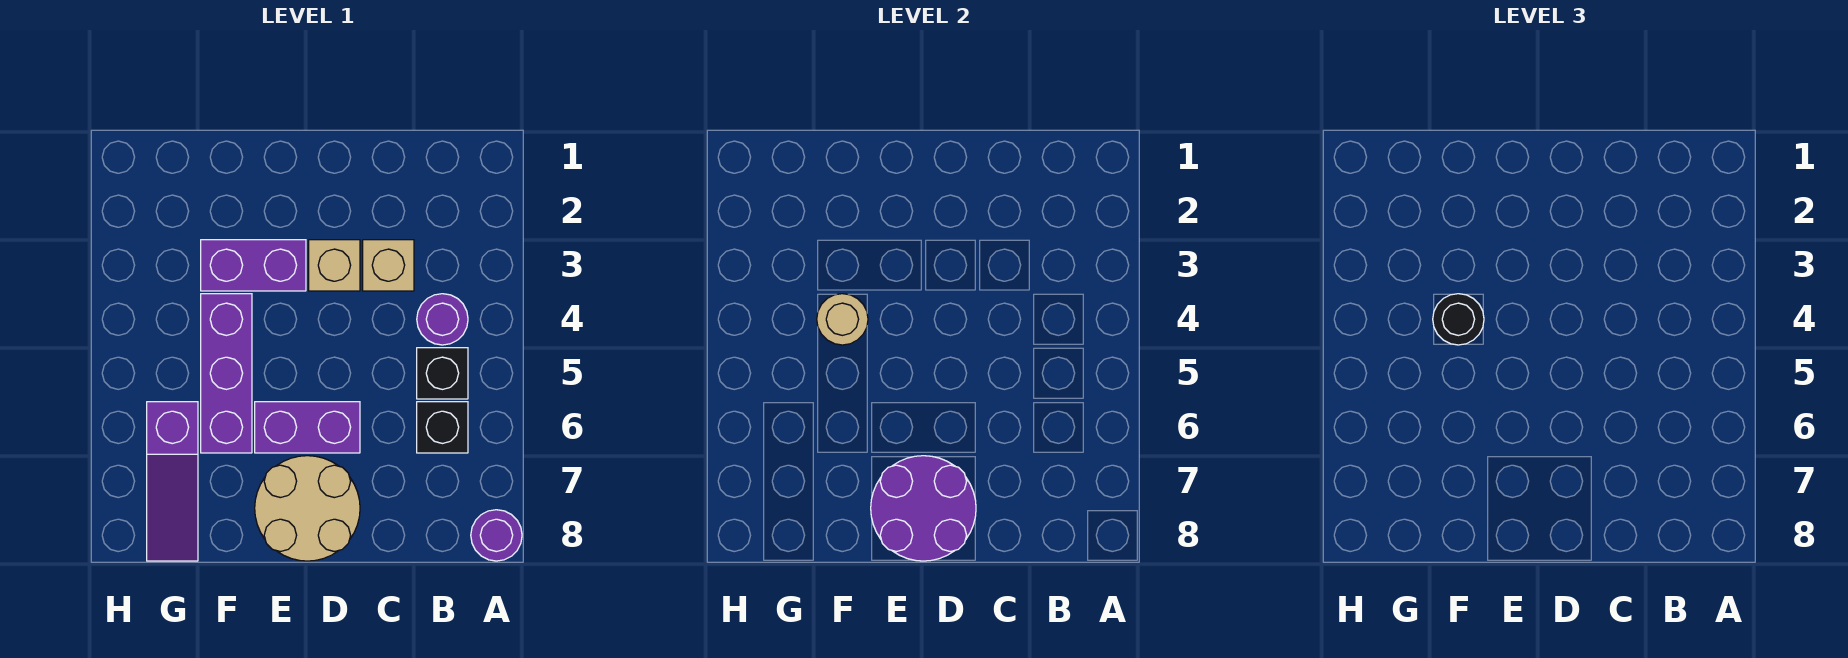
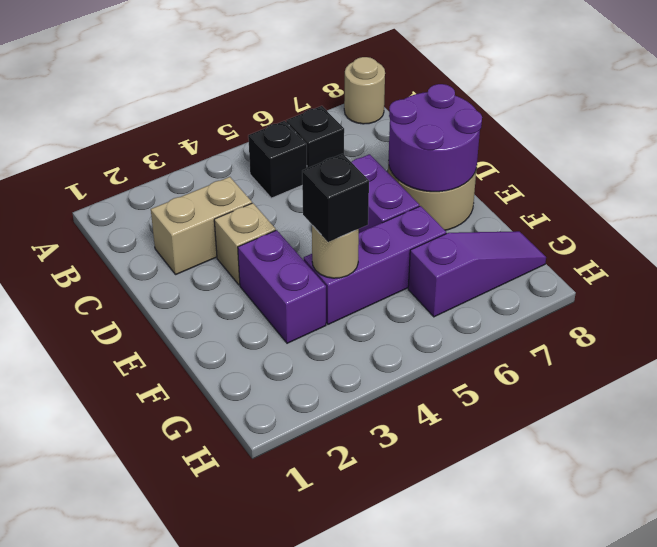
purple 1x1 round brick [471,510,522,561] -> tan 1x1 round brick [344,57,385,124]
purple 1x1 round brick [417,294,468,345] -> none
tan 1x1 brick [363,240,414,291] -> tan 1x2 brick [151,177,252,274]
black 1x1 round brick [1433,294,1484,345] -> black 1x1 brick [302,154,369,242]

